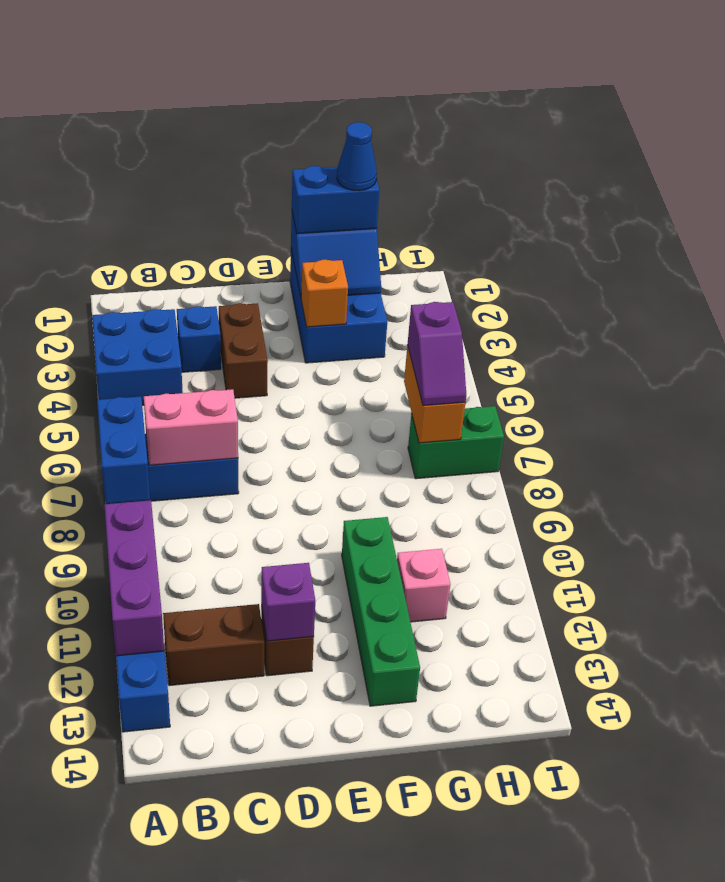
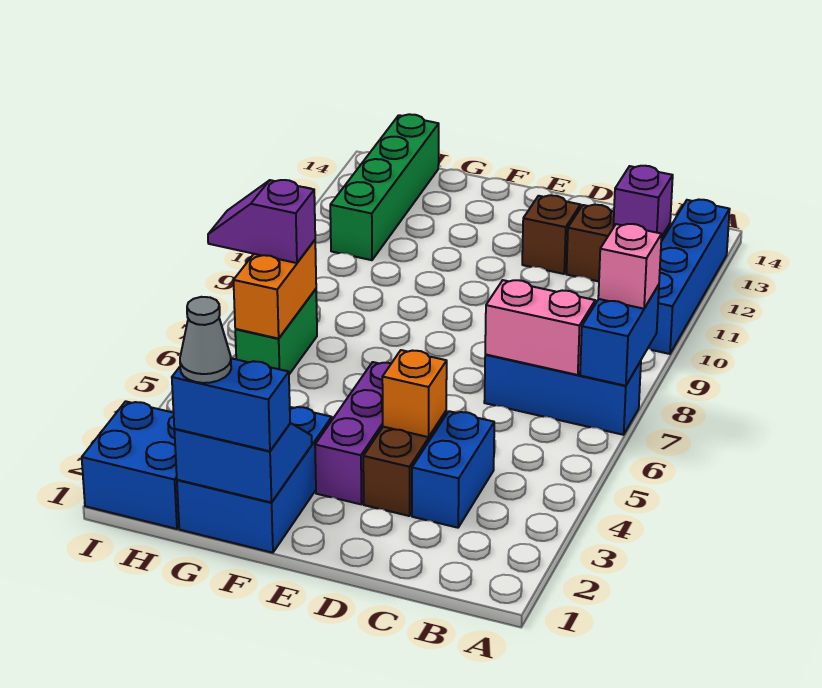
blue 2x2 brick [92,309,183,405] -> blue 2x2 brick moved to [82,401,179,529]
purple 1x3 brick [104,500,164,656] -> purple 1x3 brick moved to [315,362,391,504]
blue 1x1 brick [177,306,221,372] -> blue 1x2 brick [412,411,494,528]
purple 1x1 brick [261,563,315,641] -> purple 1x1 brick moved to [613,166,673,237]
orange 1x1 brick [301,260,348,327] -> orange 1x1 brick moved to [382,350,447,437]
green 1x4 brick [342,517,420,706] -> green 1x4 brick moved to [330,114,439,260]
blue 1x1 cone [337,122,377,190] -> grey 1x1 cone [180,297,231,383]
pink 1x1 brick [397,549,450,622] -> pink 1x1 brick moved to [598,224,662,309]
purple 1x2 slope [408,302,466,406] -> purple 1x2 slope turned to [208,180,315,263]
green 1x2 brick [408,406,504,479] -> green 1x2 brick turned to [235,289,317,374]

